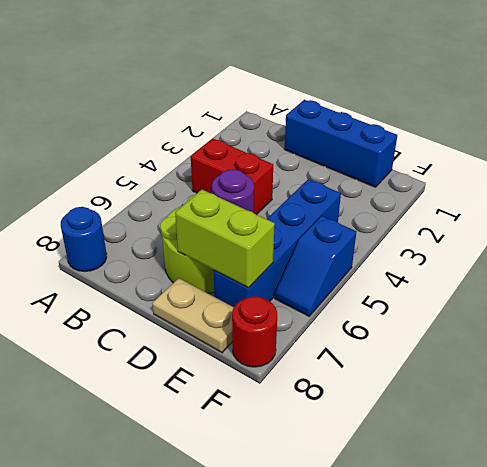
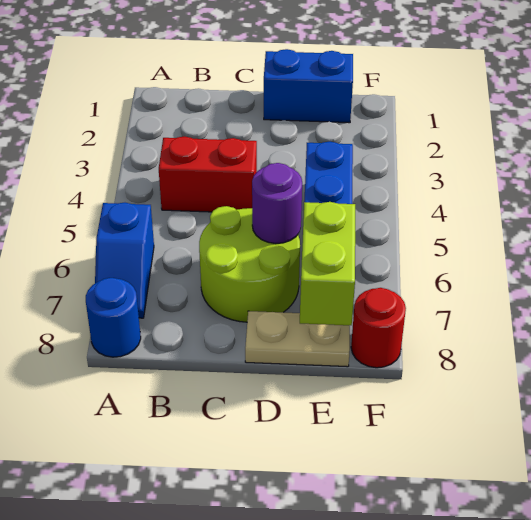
blue 1x3 brick [285,100,397,187] -> blue 1x2 brick [264,49,353,123]
lime 1x2 brick [175,190,275,288] -> lime 1x2 brick turned to [300,202,355,325]
blue 1x2 slope [275,216,356,316] -> blue 1x2 slope moved to [95,203,154,318]

